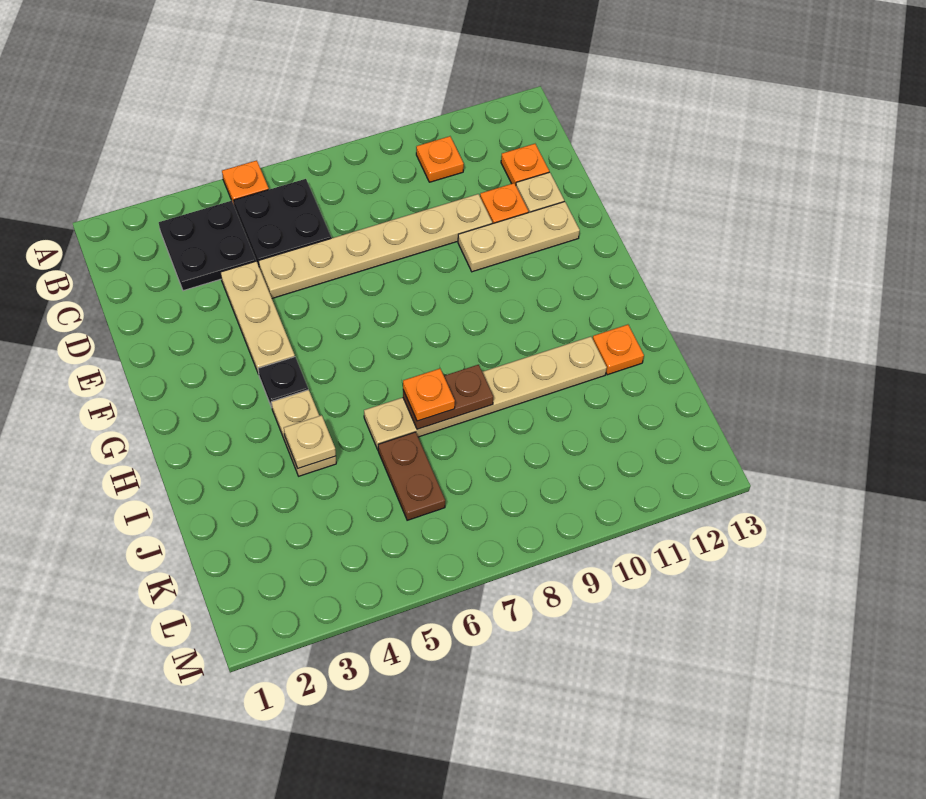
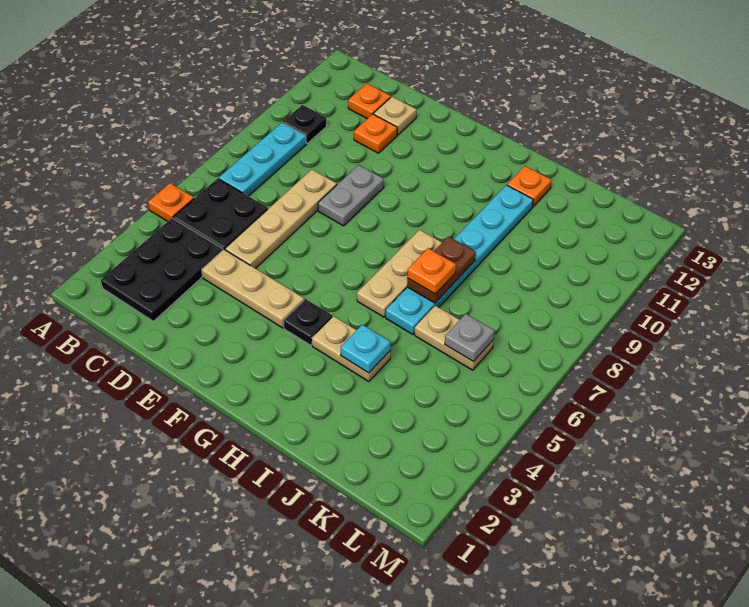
black 2x2 plate [159,201,256,291] -> black 2x3 plate [101,218,223,321]
none -> cyan 1x3 plate [219,123,306,196]
orange 1x1 plate [416,136,464,182] -> black 1x1 plate [283,105,327,143]
tan 1x6 plate [259,194,492,298] -> tan 1x4 plate [225,170,337,269]
none -> grey 1x2 plate [318,165,384,226]
tan 1x3 plate [458,202,580,272] -> tan 1x3 plate moved to [357,230,442,317]
tan 1x1 plate [284,415,336,468] -> cyan 1x1 plate [341,325,390,373]
tan 1x6 plate [364,337,607,449] -> cyan 1x6 plate [386,185,533,334]
brown 1x2 plate [378,432,445,520] -> tan 1x2 plate [415,306,493,370]
none -> grey 1x1 plate [445,314,494,362]

